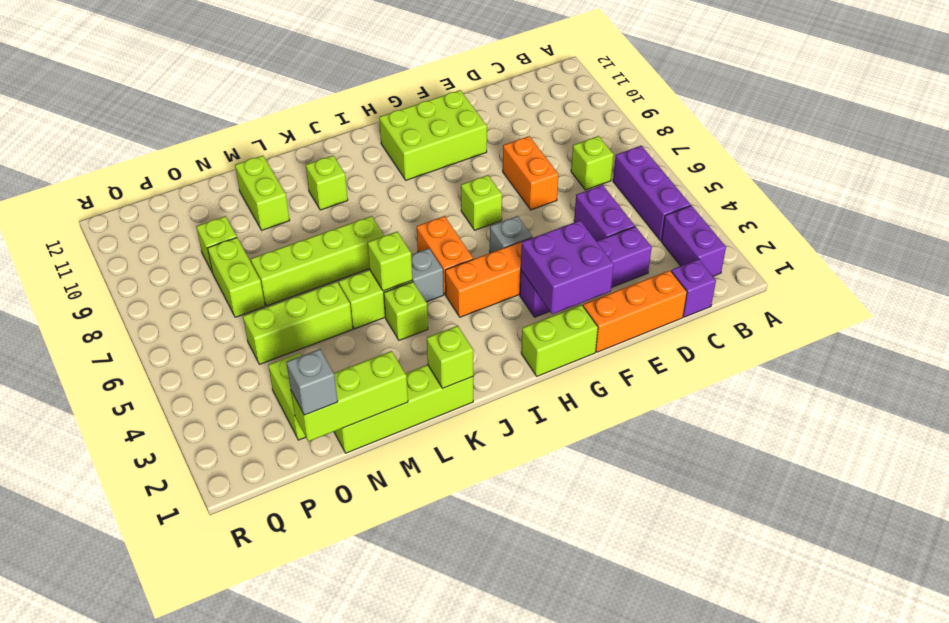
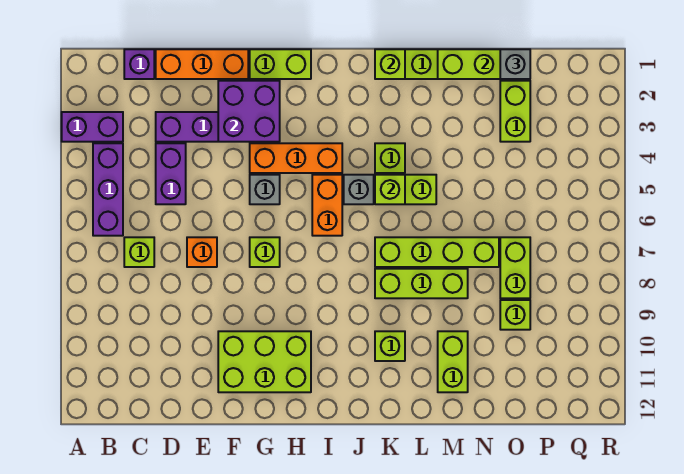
purple 1x2 brick [661,205,726,276] -> purple 1x2 brick turned to [62,112,123,142]
orange 1x2 brick [503,136,558,210] -> orange 1x1 brick [187,237,217,267]
lime 1x3 brick [243,282,353,364] -> lime 1x3 brick moved to [375,269,468,298]

